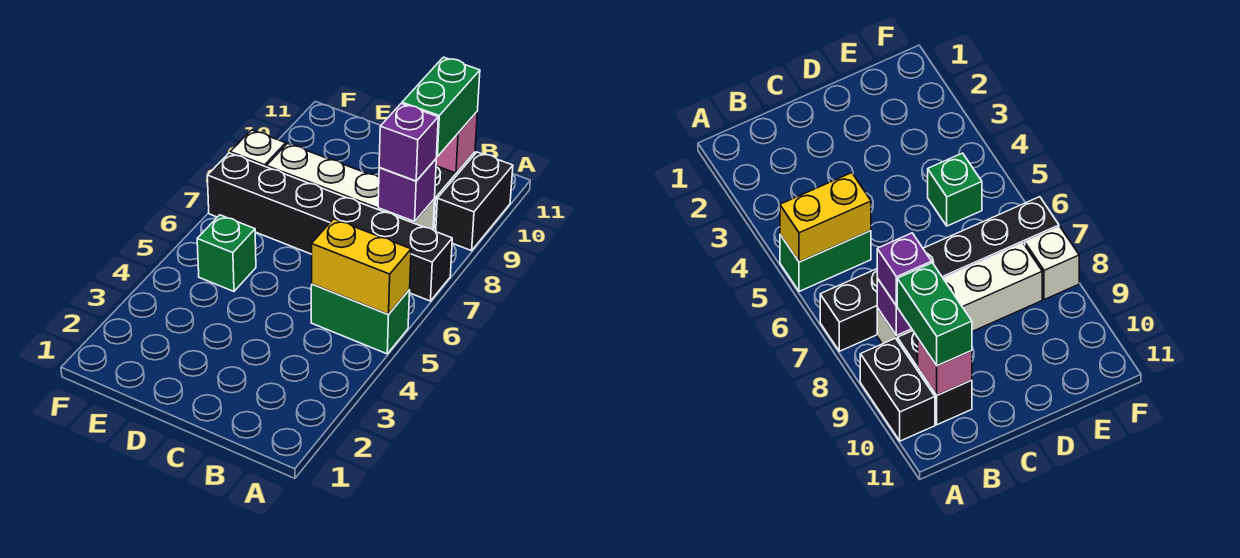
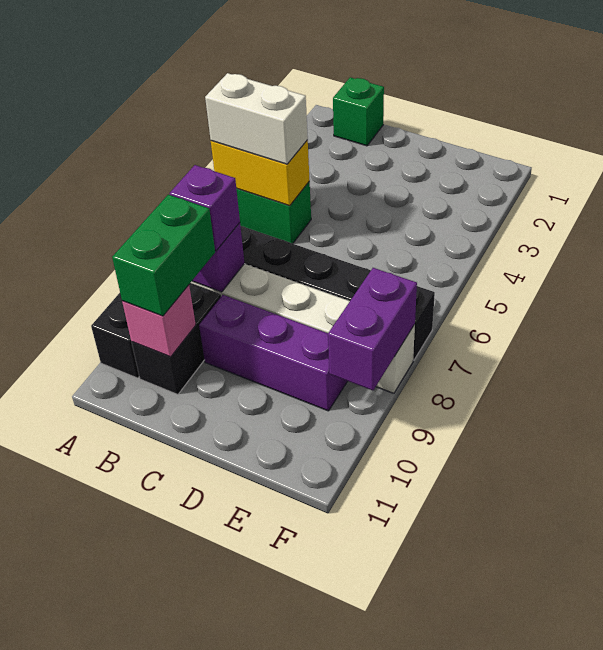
none -> white 1x2 brick [205,73,308,164]
none -> purple 1x3 brick [199,295,348,411]
green 1x1 brick [197,215,256,291] -> green 1x1 brick moved to [333,77,384,146]
none -> purple 1x2 brick [328,268,417,390]

